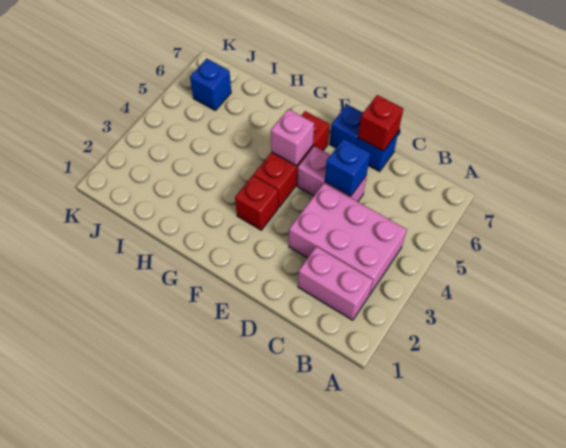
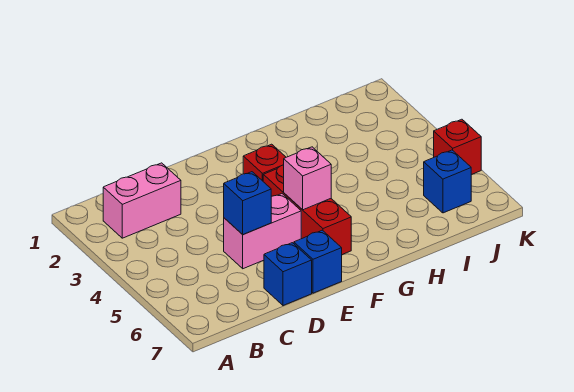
pink 2x3 brick [289,183,407,295] -> none
red 1x1 brick [358,95,403,151] -> red 1x1 brick moved to [434,119,481,175]

